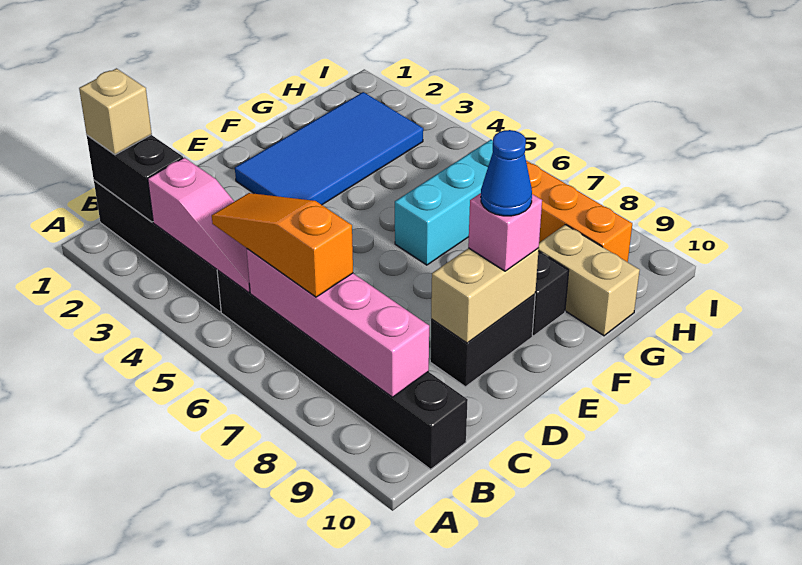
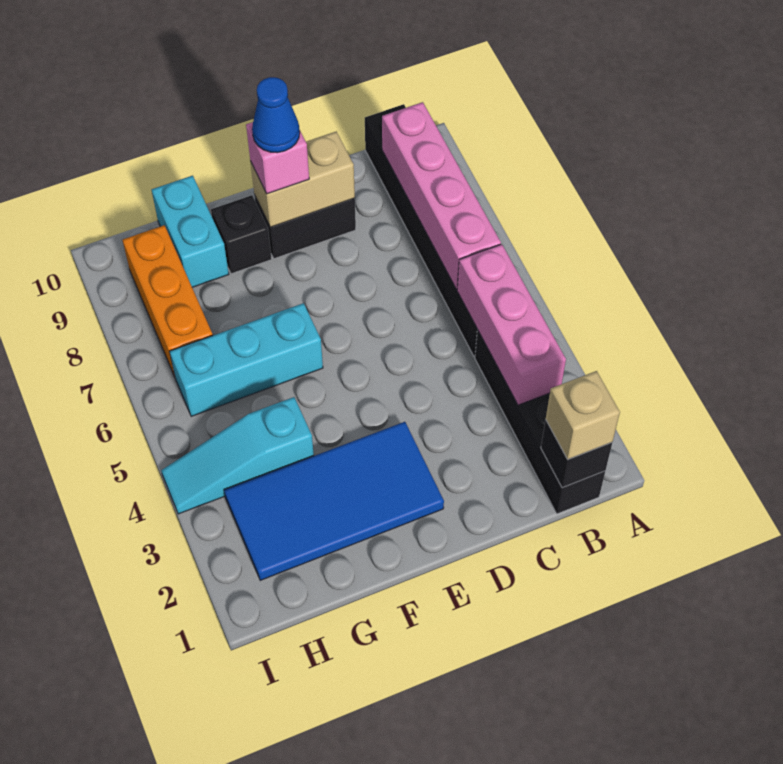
black 1x2 brick [87,135,183,222] -> black 1x1 brick [541,420,612,488]
pink 1x3 slope [148,158,250,293] -> pink 1x3 brick [457,244,566,405]
orange 1x3 slope [212,193,353,297] -> none
none -> cyan 1x3 slope [161,397,314,514]
tan 1x2 brick [539,225,640,336] -> cyan 1x2 brick [152,176,229,287]

